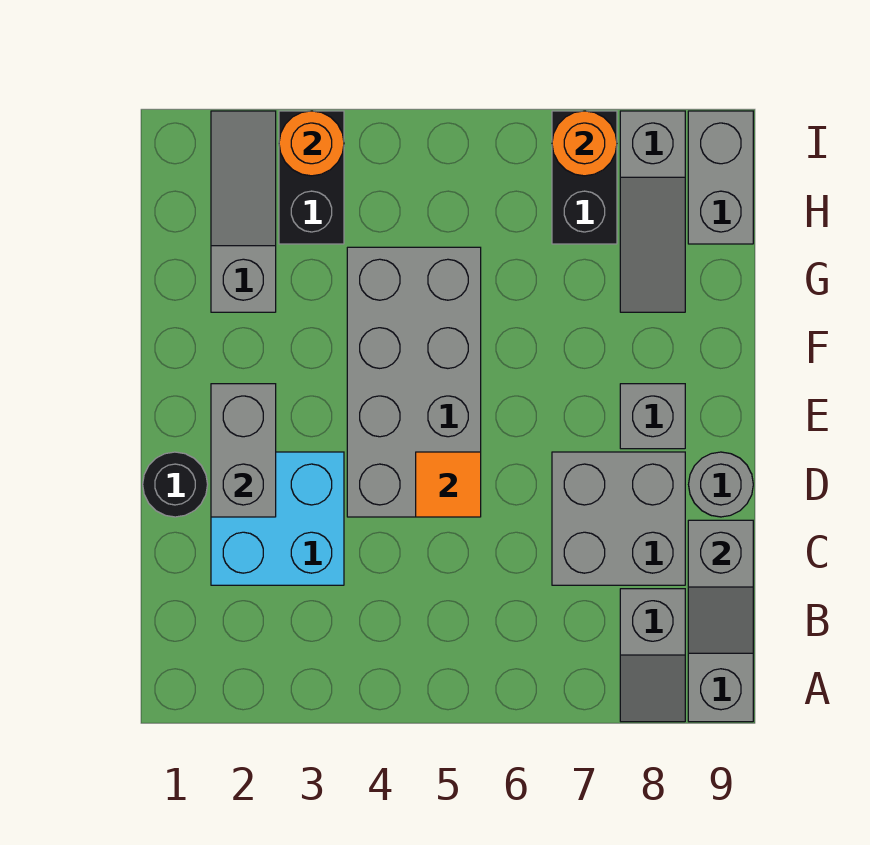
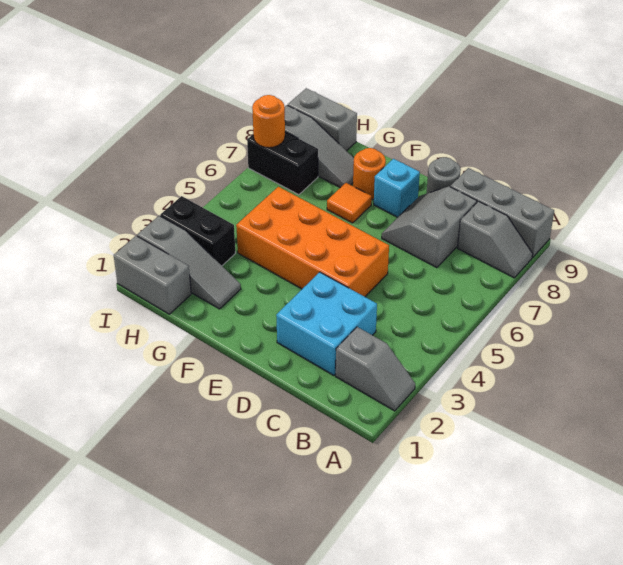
grey 1x2 slope [688,520,753,653] -> grey 1x2 slope moved to [336,327,415,411]
grey 2x2 brick [552,452,685,585] -> grey 2x2 slope [382,187,477,268]
black 1x1 round brick [143,452,208,517] -> none
grey 1x2 brick [211,384,276,517] -> grey 1x2 brick moved to [114,236,191,314]
grey 2x4 brick [347,247,481,517] -> orange 2x4 brick [236,187,389,297]
orange 1x1 tile [416,452,481,517] -> orange 1x1 tile moved to [327,183,372,223]
grey 1x1 brick [620,384,685,449] -> cyan 1x1 brick [374,159,420,217]
grey 1x3 slope [211,111,276,312] -> grey 1x3 slope turned to [137,216,241,309]
orange 1x1 round brick [279,111,344,176] -> orange 1x1 round brick moved to [353,148,386,199]

